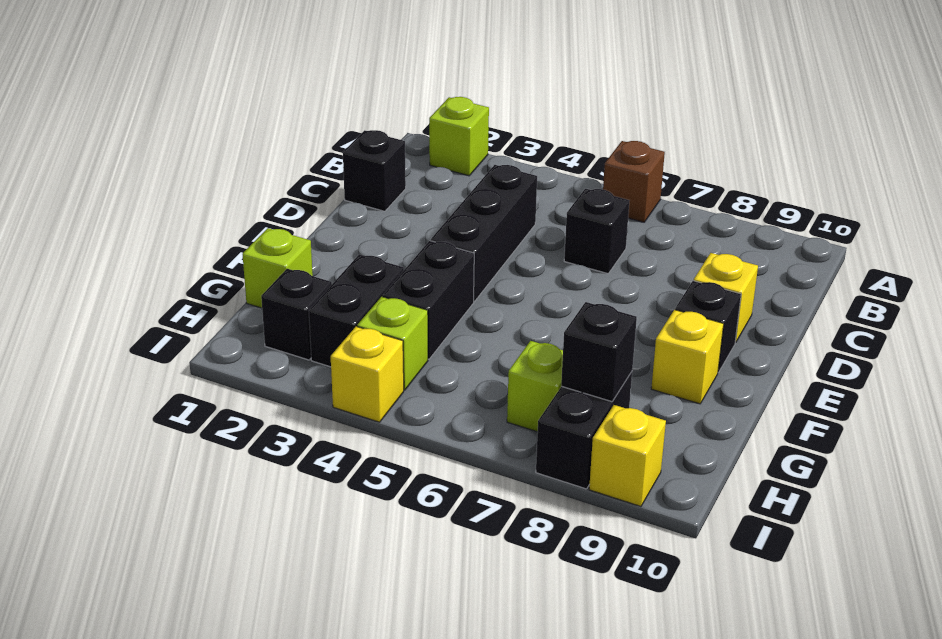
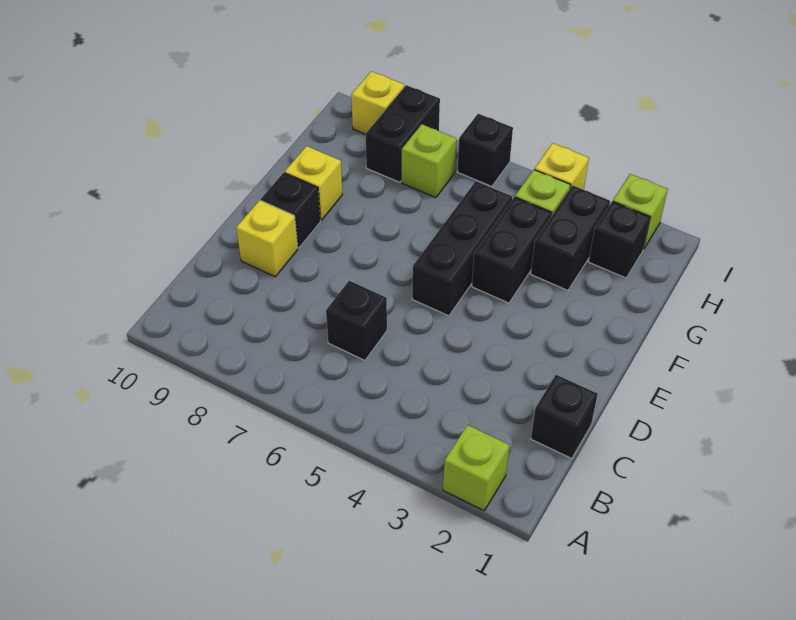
brown 1x1 brick [603,141,665,222] -> none
black 1x3 brick [431,165,537,301] -> black 1x3 brick moved to [412,181,512,316]
lime 1x1 brick [243,228,313,308] -> lime 1x1 brick moved to [613,174,668,248]
black 1x1 brick [561,302,637,402] -> black 1x1 brick moved to [457,114,513,186]

